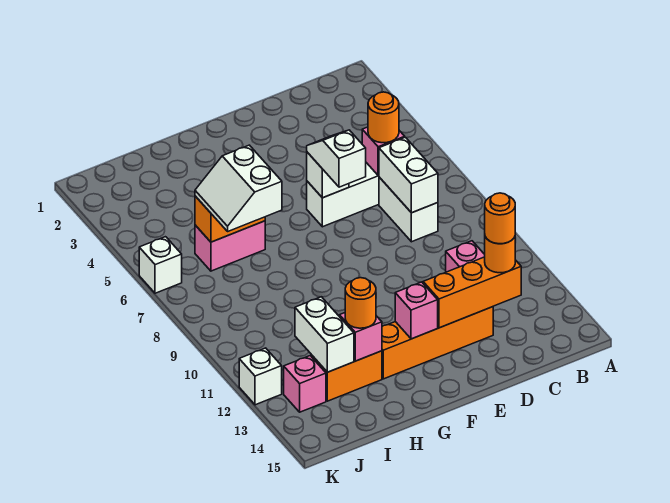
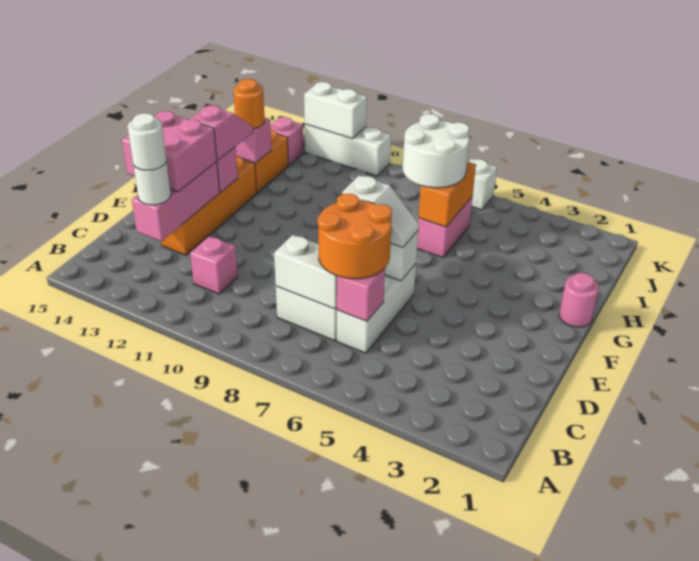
orange 1x1 round brick [368,92,399,143] -> orange 2x2 round brick [318,193,392,279]
orange 1x3 brick [423,257,521,328] -> pink 1x3 brick [132,162,220,241]
orange 1x1 round brick [485,237,515,273] -> white 1x1 round brick [133,161,171,205]
orange 1x1 round brick [485,193,515,244] -> white 1x1 round brick [127,113,166,170]
none -> pink 2x2 brick [122,111,217,192]
none -> pink 1x2 slope [190,105,253,160]
none -> pink 1x1 round brick [559,273,599,327]
white 2x2 slope [195,145,282,231] -> white 2x2 round brick [403,114,469,188]
white 1x2 brick [295,297,354,372] -> white 1x2 brick moved to [304,82,367,139]
white 1x1 brick [239,348,282,405] -> white 1x3 brick [305,124,391,176]

